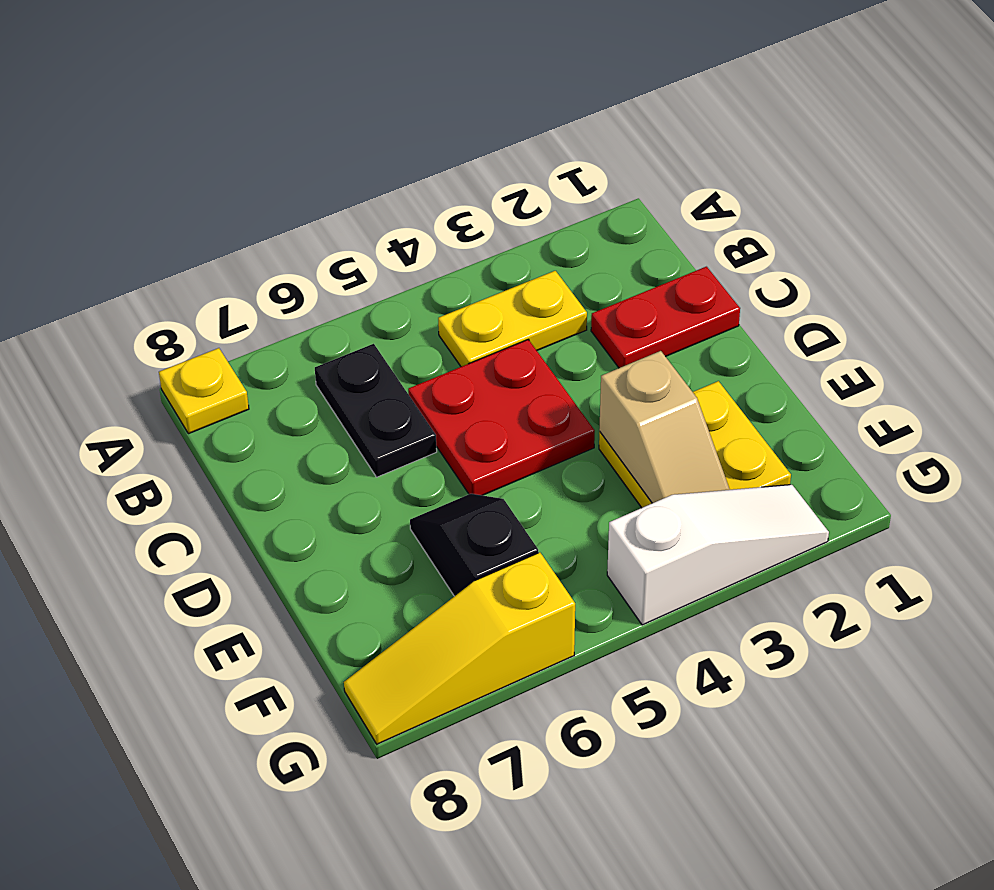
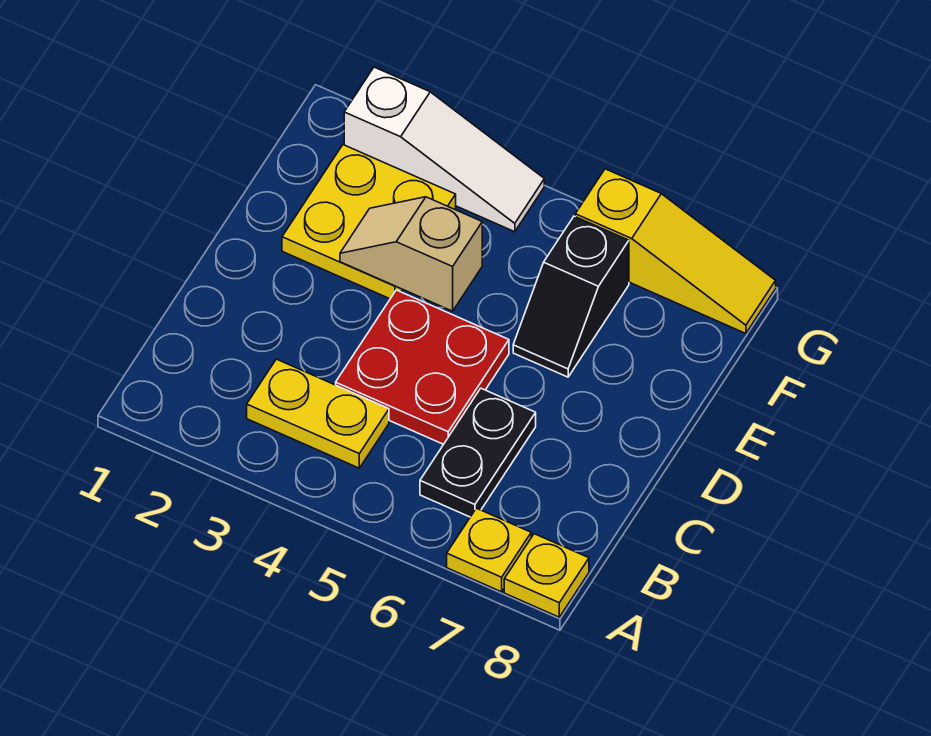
none -> yellow 1x1 plate [447,508,531,592]
red 1x2 plate [591,267,740,368] -> none
tan 1x2 slope [599,351,730,503] -> tan 1x2 slope turned to [340,197,482,311]
white 1x3 slope [607,485,829,625] -> white 1x3 slope turned to [344,67,544,232]

